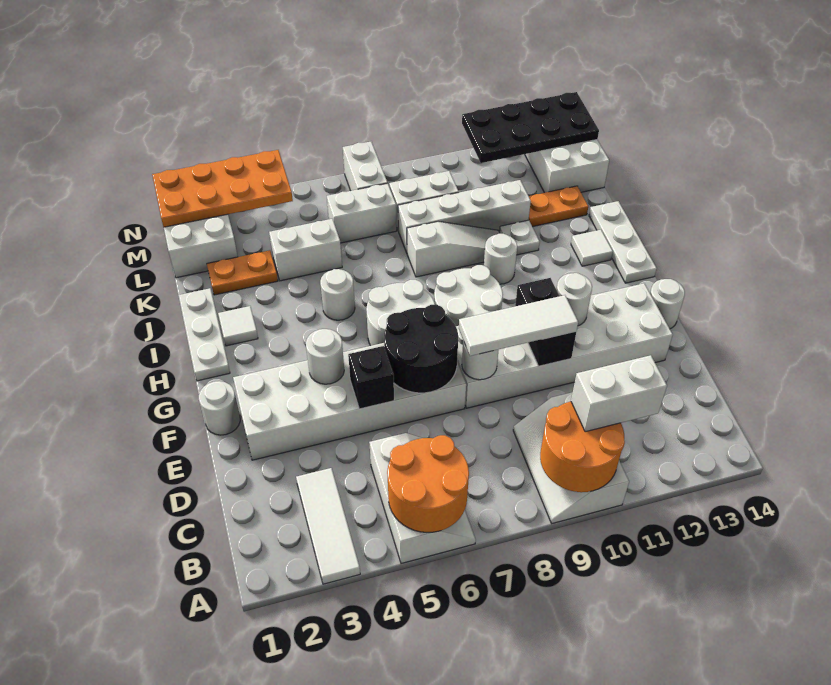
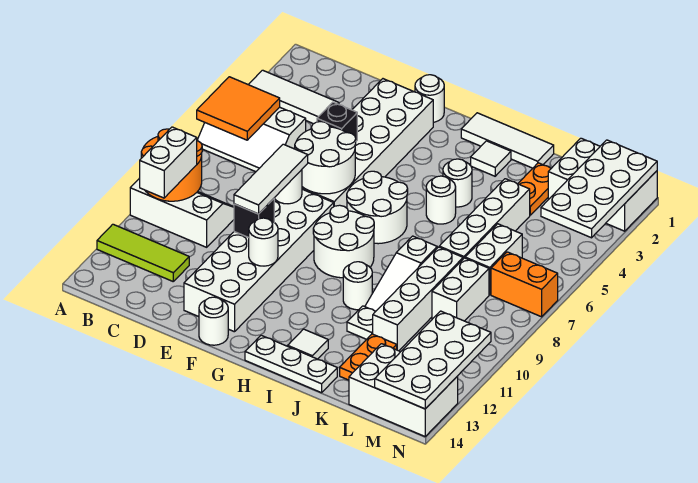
orange 2x2 round brick [387,435,469,532] -> orange 2x2 tile [197,77,280,140]
none -> lime 1x3 tile [97,224,189,281]
black 2x2 round brick [384,305,458,393] -> white 2x2 round brick [295,122,356,194]
black 1x2 brick [515,278,576,366] -> black 1x1 brick [234,199,274,238]
white 1x1 round brick [306,329,344,384] -> white 1x1 round brick moved to [443,159,472,207]
white 1x3 plate [179,288,230,381] -> white 1x3 tile [461,113,554,168]
white 1x2 brick [269,219,342,281] -> white 1x4 brick [439,179,530,259]
orange 2x4 plate [152,150,293,227] -> white 2x4 plate [541,140,657,238]
white 1x2 brick [343,142,387,191] -> orange 1x2 brick [491,252,558,317]
black 2x4 plate [462,92,599,163] -> white 2x4 plate [375,311,491,409]

